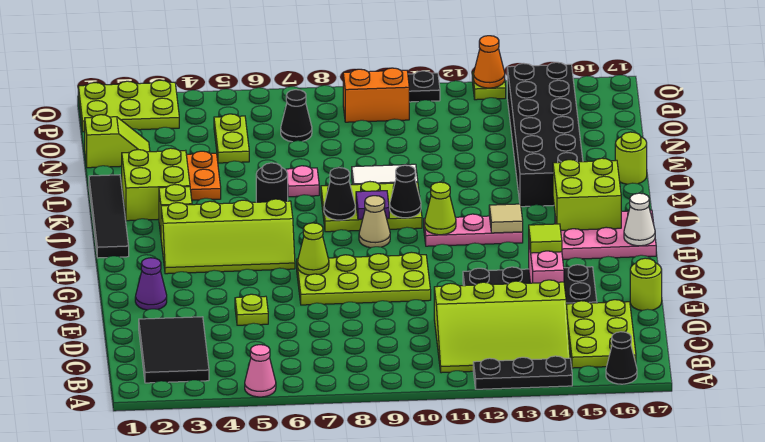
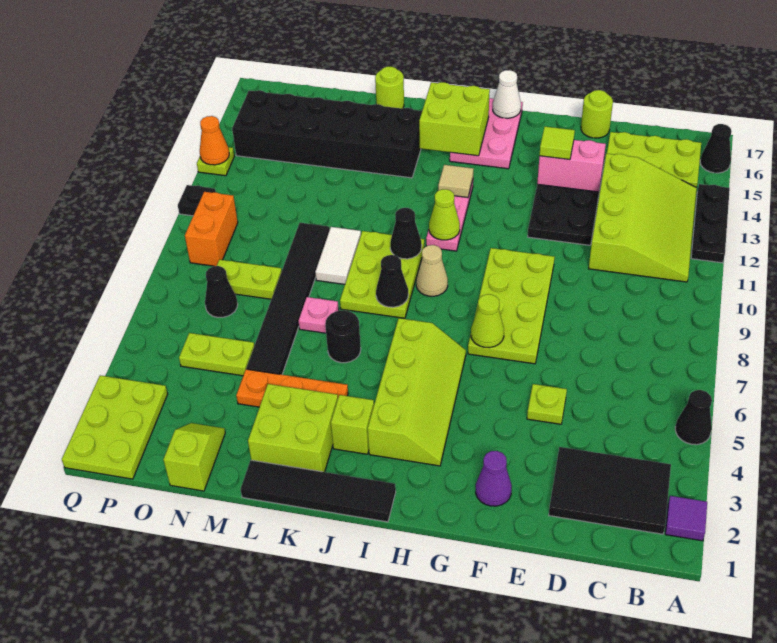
pink 1x1 cone [245,345,276,397] -> black 1x1 cone [675,390,712,445]
purple 1x1 tile [356,191,389,220] -> purple 1x1 tile moved to [665,496,707,541]
orange 1x2 plate [186,151,221,200] -> orange 1x3 plate [236,369,348,407]
none -> black 1x6 tile [246,223,330,375]
none -> lime 1x2 plate [217,260,282,299]

